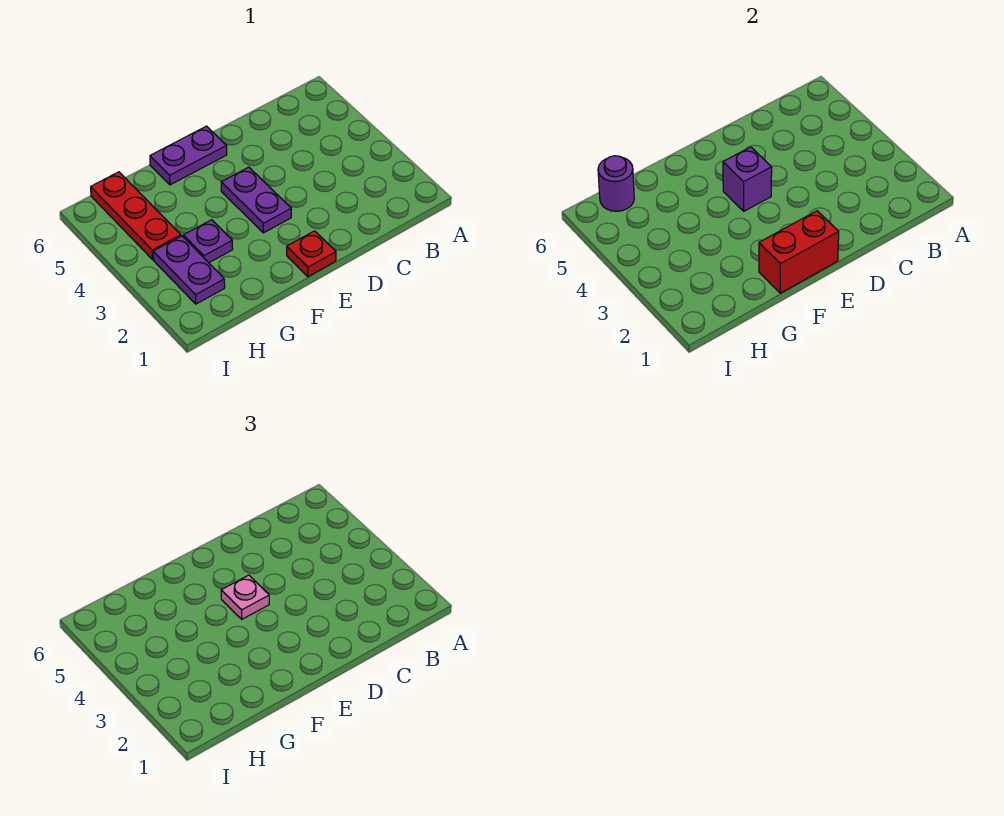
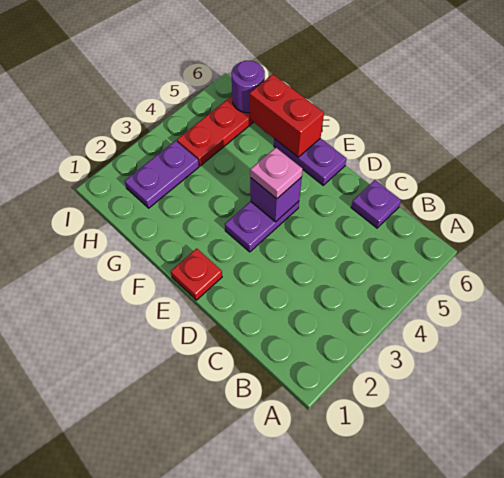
red 1x2 brick [759,211,839,293] -> red 1x2 brick moved to [250,75,324,157]
purple 1x1 plate [183,220,233,263] -> purple 1x1 plate moved to [351,180,401,228]

